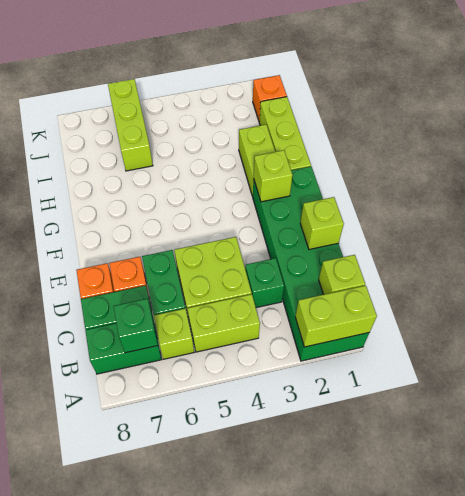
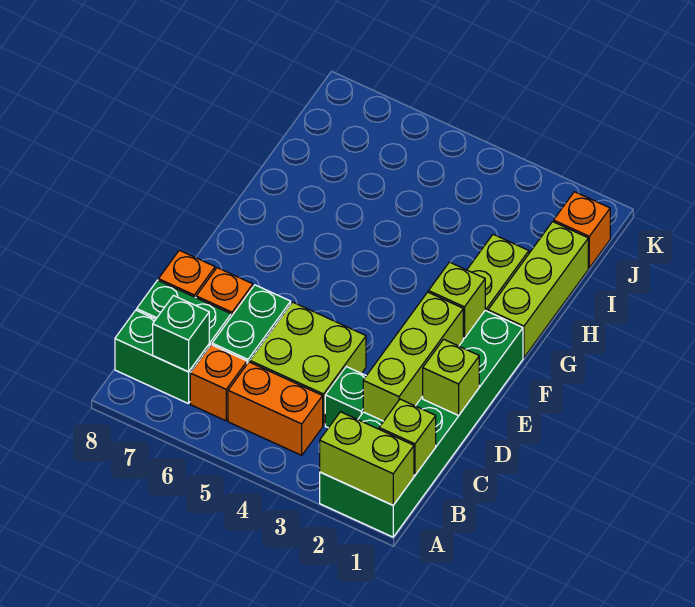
lime 1x2 brick [187,294,260,352] -> orange 1x2 brick [228,362,323,455]
lime 1x1 brick [154,308,194,359] -> orange 1x1 brick [190,345,247,421]
lime 1x3 brick [108,79,153,171] -> lime 1x3 brick moved to [363,292,463,421]

